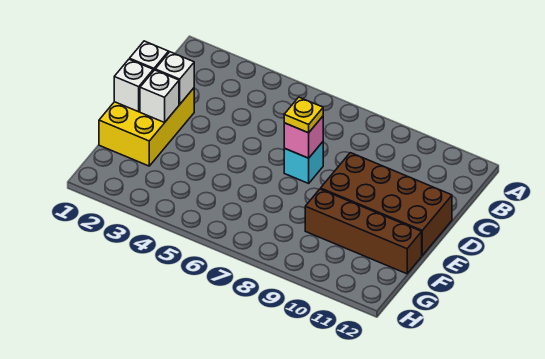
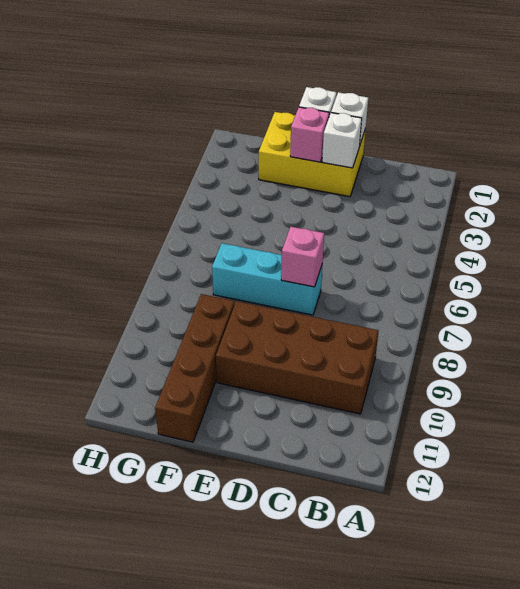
cyan 1x1 brick [284,142,323,183] -> cyan 1x3 brick [212,243,322,315]
yellow 1x1 plate [284,97,323,133] -> none
brown 2x4 brick [321,153,452,255] -> brown 2x4 brick turned to [216,301,379,414]
white 1x1 brick [140,70,179,122] -> pink 1x1 brick [290,107,329,162]

